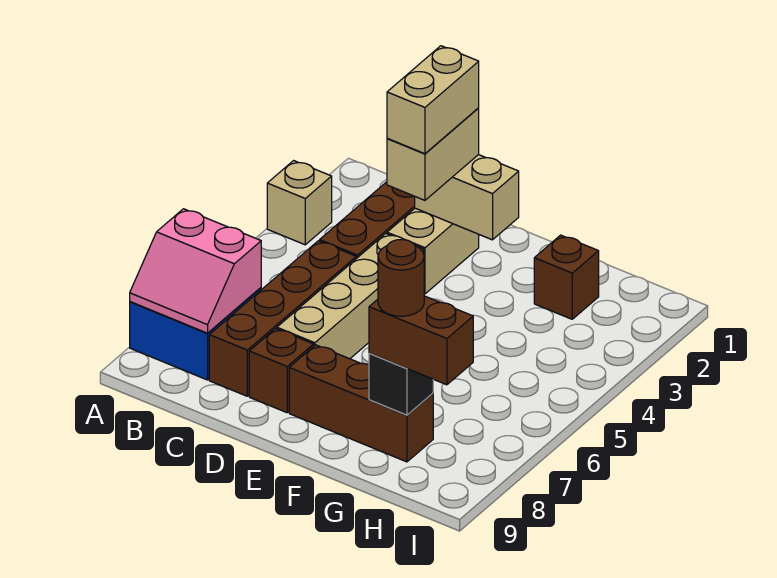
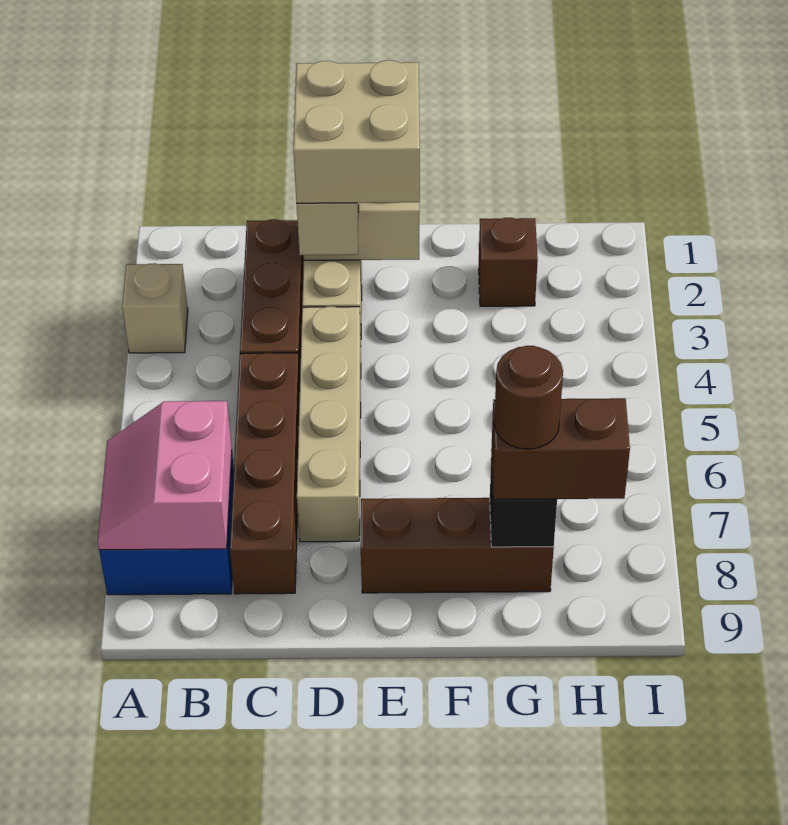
pink 2x2 slope [130,209,261,333] -> pink 2x2 slope turned to [98,401,232,550]
tan 1x2 brick [387,46,479,154] -> tan 2x2 brick [293,60,420,203]
brown 1x1 brick [249,328,314,413] -> none

